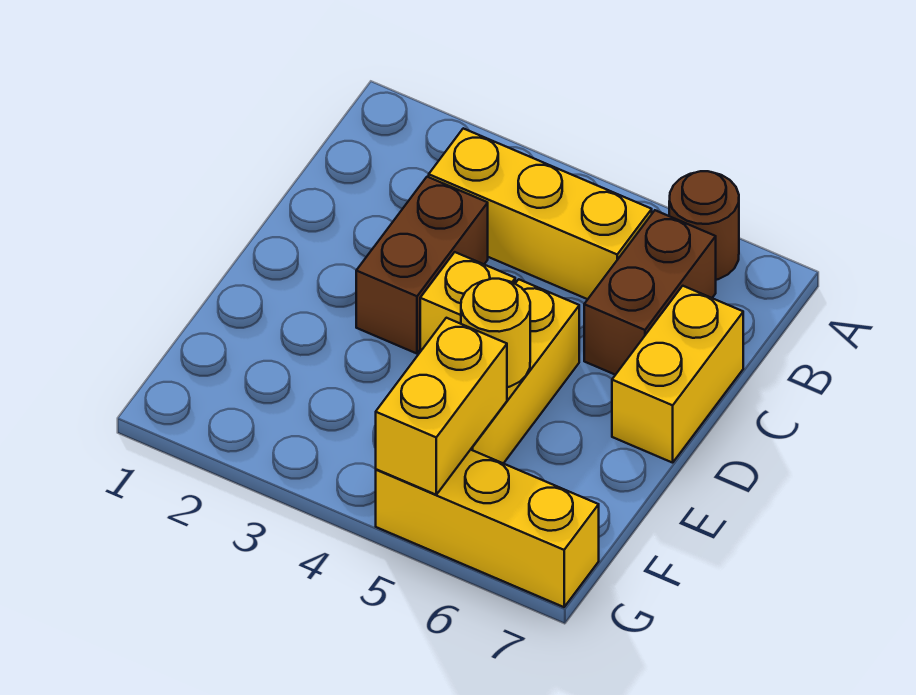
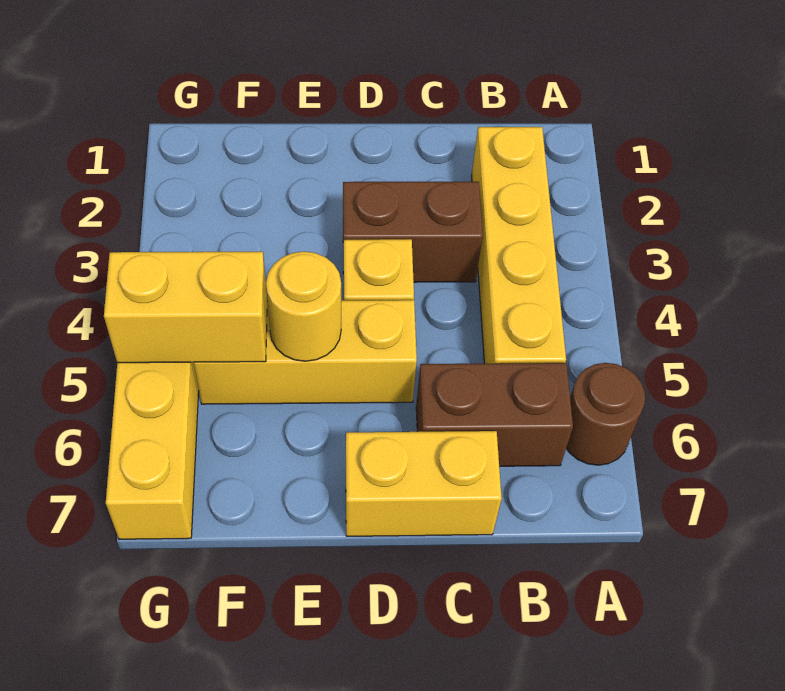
yellow 1x3 brick [429,128,652,299] -> yellow 1x4 brick [472,127,566,364]

